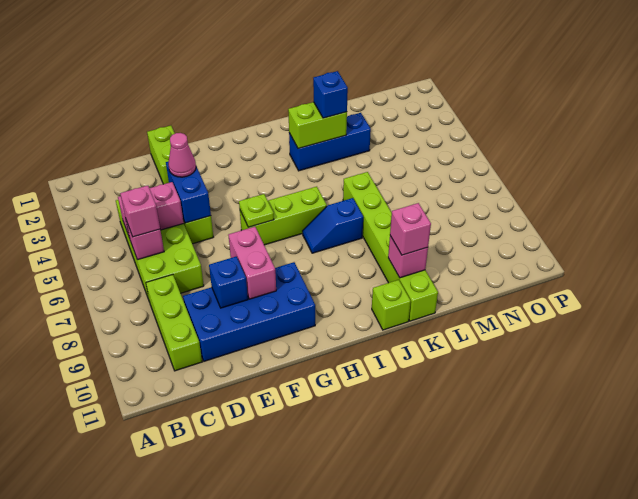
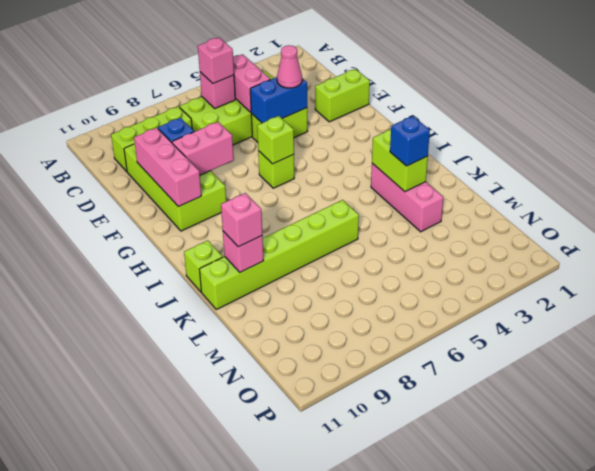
blue 2x4 brick [183,262,315,361] -> lime 2x4 brick [124,143,226,231]
none -> pink 1x3 brick [134,128,201,207]
lime 1x3 brick [240,187,327,245] -> lime 1x1 brick [258,151,294,188]
lime 1x1 plate [239,194,274,227] -> lime 1x1 brick [257,116,294,164]
blue 1x2 slope [303,198,363,253] -> none
blue 1x3 brick [289,113,371,171] -> pink 1x3 brick [371,163,443,232]

